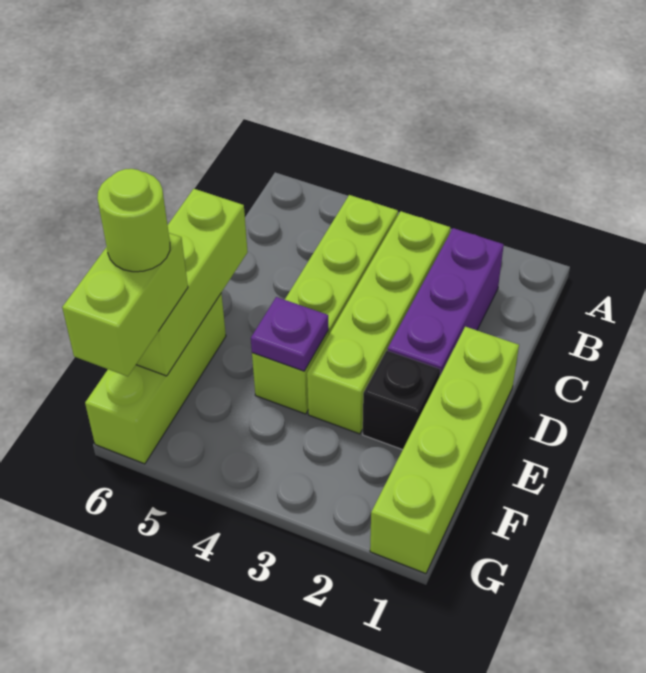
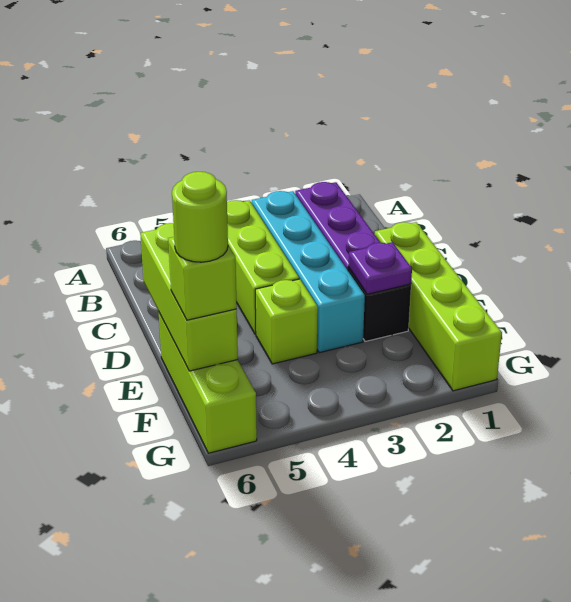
lime 1x4 brick [307,211,450,434] -> cyan 1x4 brick [252,191,365,353]
purple 1x1 plate [251,297,328,371] -> purple 1x1 plate moved to [349,242,412,294]
lime 1x2 brick [62,233,188,377] -> lime 1x1 brick [168,237,237,320]

